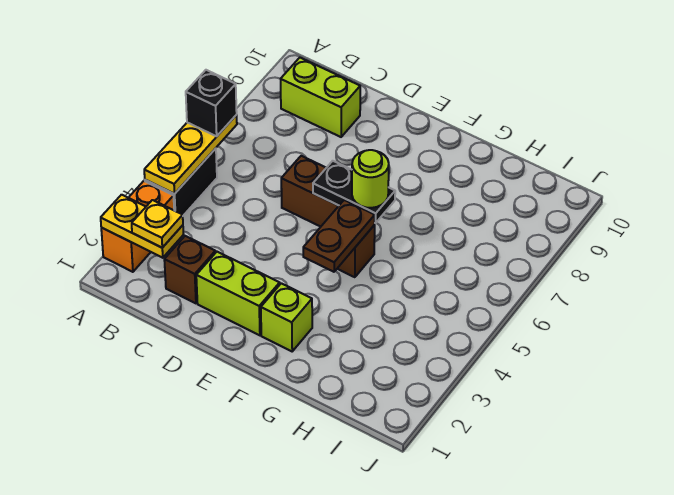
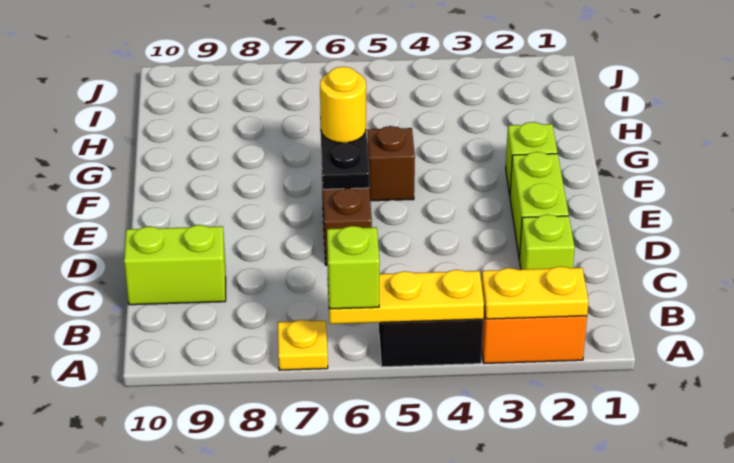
yellow 1x2 plate [101,195,184,258] -> yellow 1x2 plate turned to [482,266,589,319]
black 1x1 brick [186,70,237,136] -> lime 1x1 brick [327,226,380,309]
yellow 1x1 plate [132,200,183,248] -> yellow 1x1 plate moved to [278,320,328,370]
lime 1x2 brick [281,58,360,137] -> lime 1x2 brick turned to [124,225,226,305]
brown 1x1 brick [164,236,215,303] -> lime 1x1 brick [519,214,575,270]
brown 1x2 plate [303,200,375,272] -> none
lime 1x1 round brick [352,150,389,208] -> yellow 1x1 round brick [320,67,366,143]

